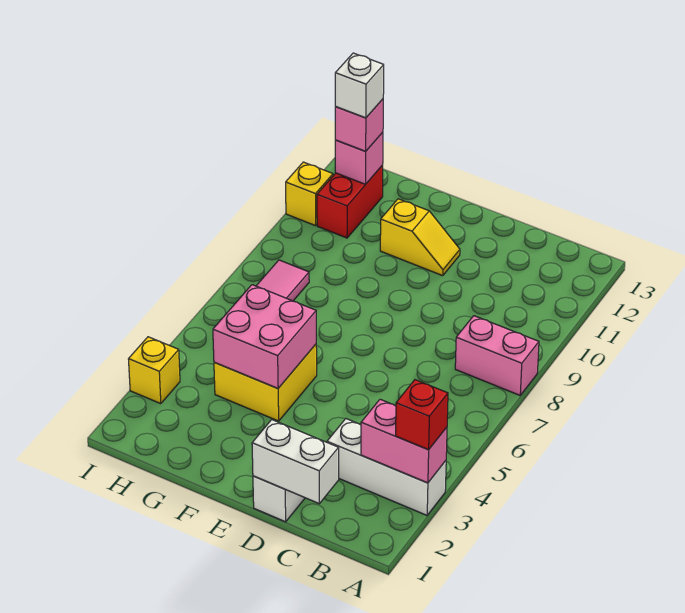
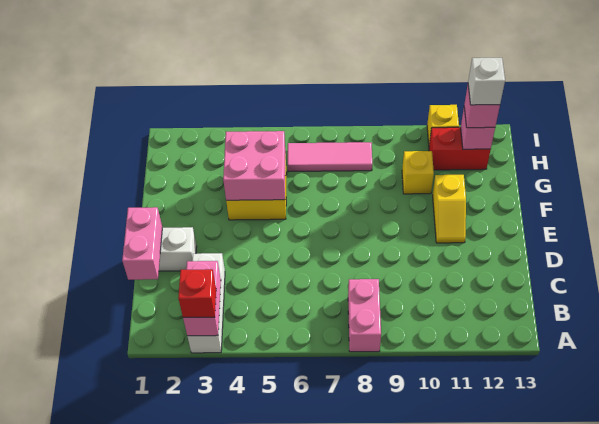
white 1x2 brick [252,420,339,503] -> pink 1x2 brick [122,207,162,280]
yellow 1x1 brick [129,337,180,404] -> yellow 1x1 brick moved to [402,151,434,194]

